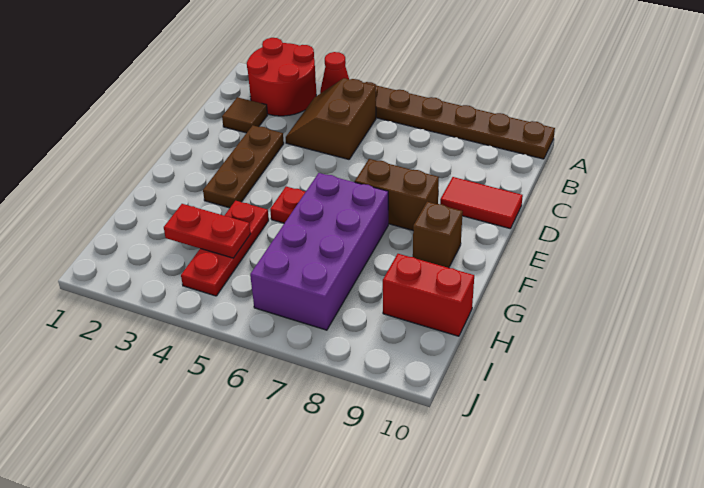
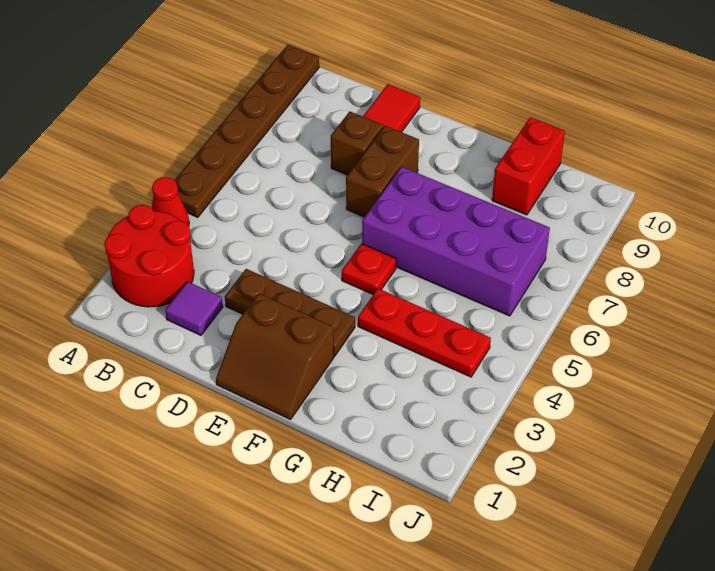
brown 2x2 slope [286,78,376,159] -> brown 2x2 slope moved to [216,294,334,420]
brown 1x1 tile [222,97,268,133] -> purple 1x1 tile [165,282,223,335]
brown 1x1 brick [413,202,463,268] -> brown 1x1 brick moved to [331,111,383,175]
red 1x2 plate [164,204,250,258] -> none

